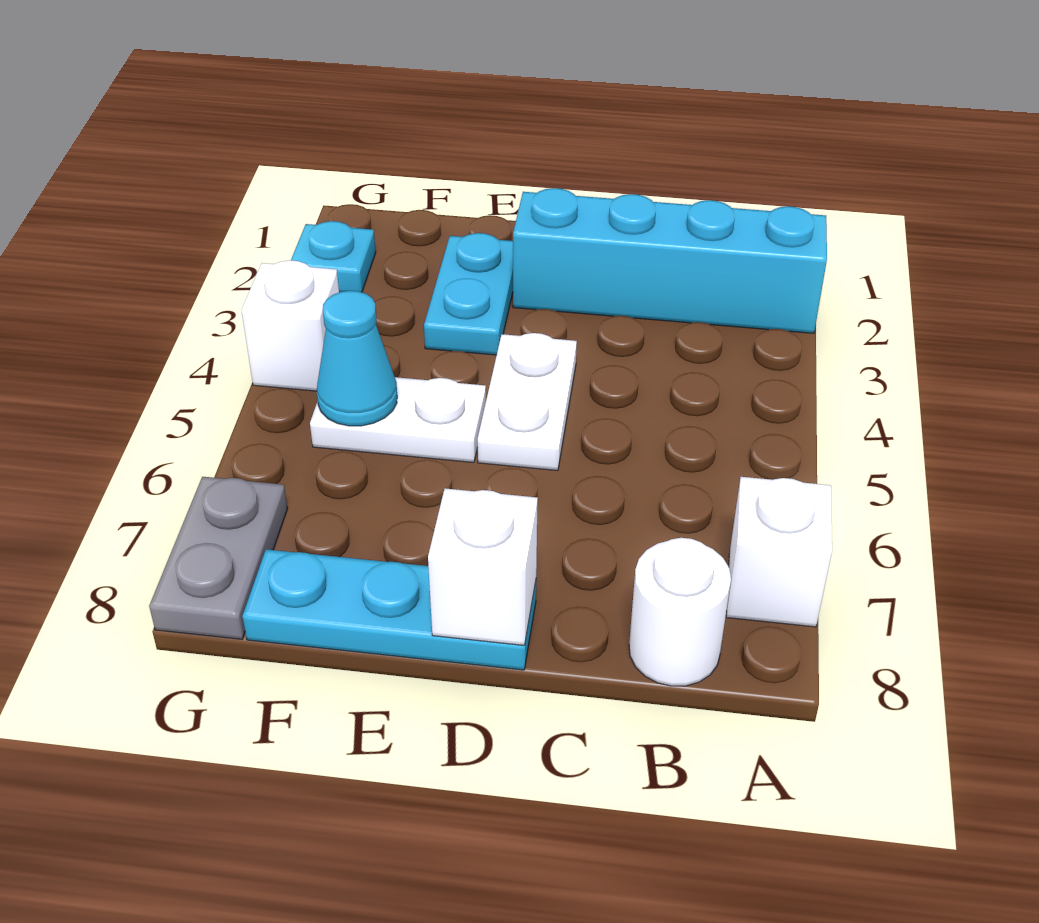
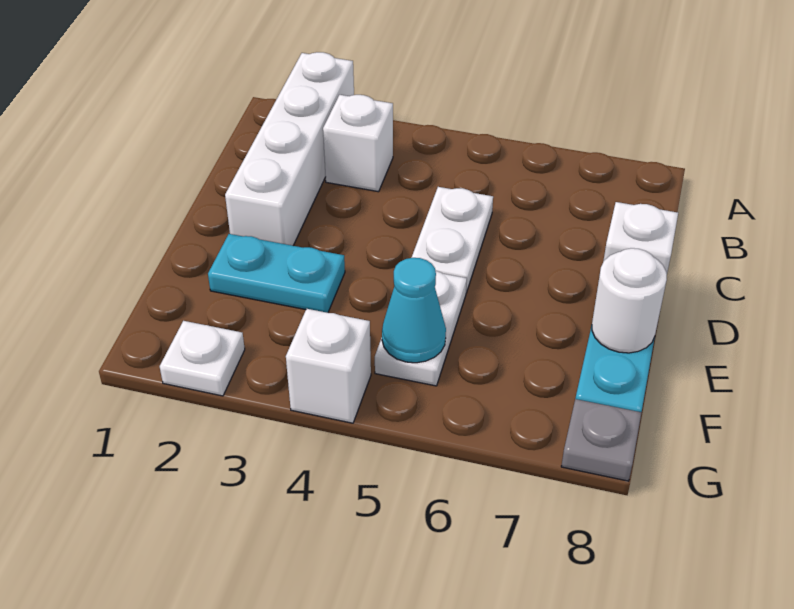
cyan 1x4 brick [513,188,827,333] -> white 1x4 brick [225,52,354,246]
white 1x1 brick [726,477,832,627] -> white 1x1 brick moved to [323,95,393,192]
white 1x1 round brick [629,538,731,686] -> white 1x1 round brick moved to [592,248,667,353]
white 1x2 plate [478,333,577,471] -> white 1x2 plate turned to [411,187,493,293]
cyan 1x1 plate [291,221,376,292] -> white 1x1 plate [160,321,245,396]
grey 1x2 plate [149,477,287,639] -> grey 1x1 plate [561,399,641,481]

